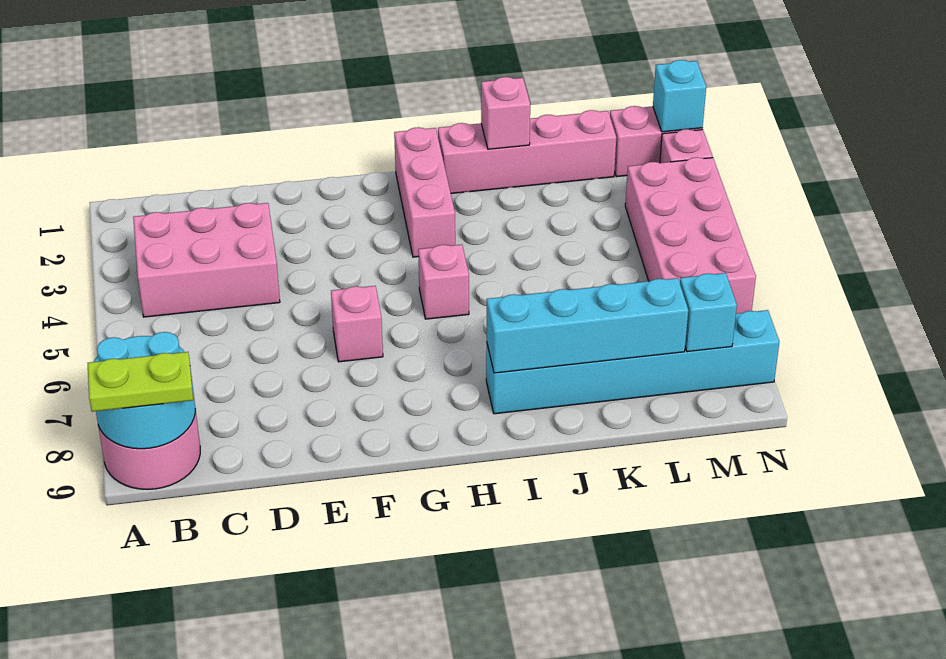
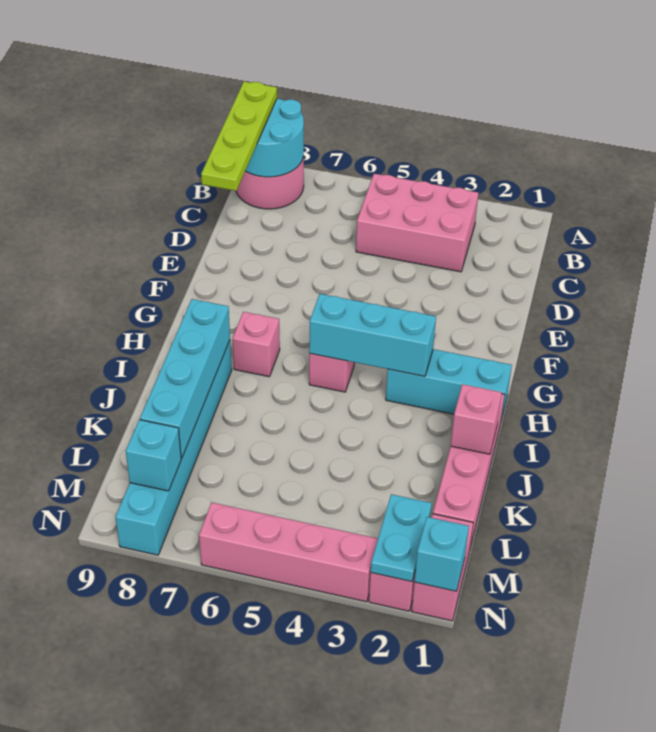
lime 1x2 plate [88,352,193,412] -> lime 1x4 plate [201,82,277,191]
pink 2x3 brick [133,203,280,317] -> pink 2x3 brick turned to [356,174,478,272]
pink 1x1 brick [331,286,383,362] -> pink 1x1 brick moved to [233,312,280,377]
pink 1x3 brick [394,127,455,257] -> cyan 1x3 brick [386,349,512,420]
none -> cyan 1x3 brick [309,294,436,376]
none -> cyan 1x2 plate [371,494,432,582]
pink 2x4 brick [625,157,756,314] -> pink 1x4 brick [199,503,378,602]

